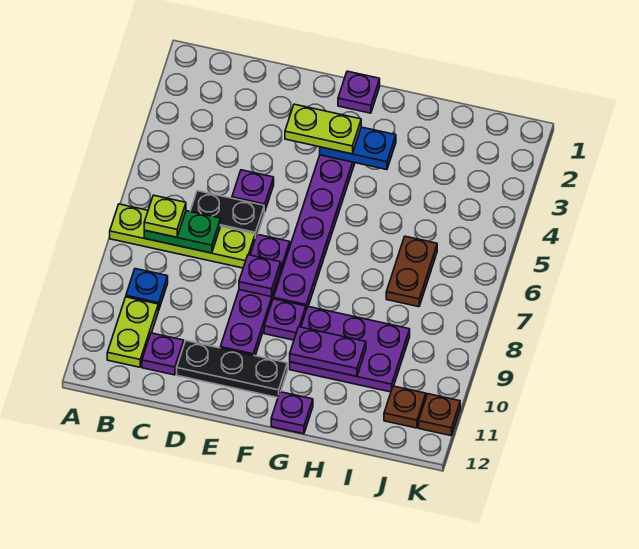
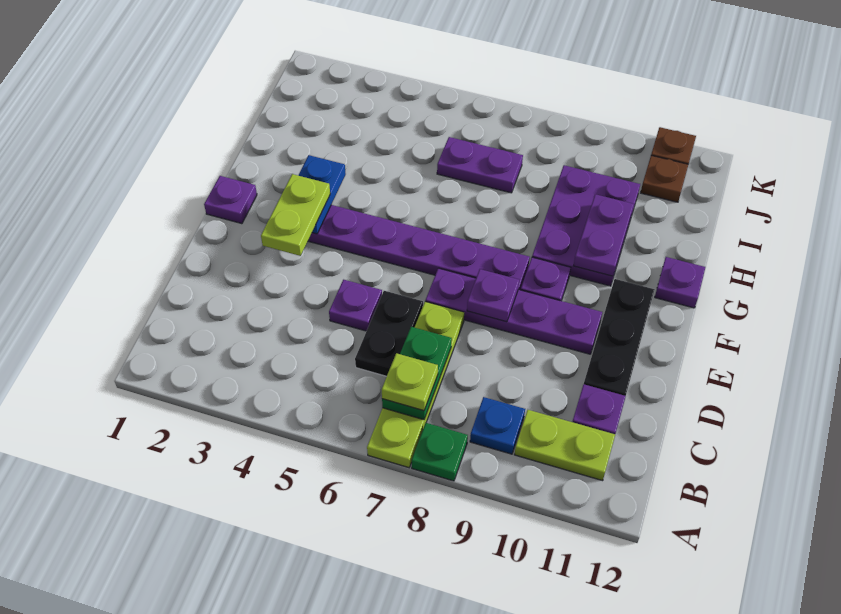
none -> green 1x1 plate [412,423,468,481]
brown 1x2 plate [386,236,437,307] -> purple 1x2 plate [437,137,523,193]

